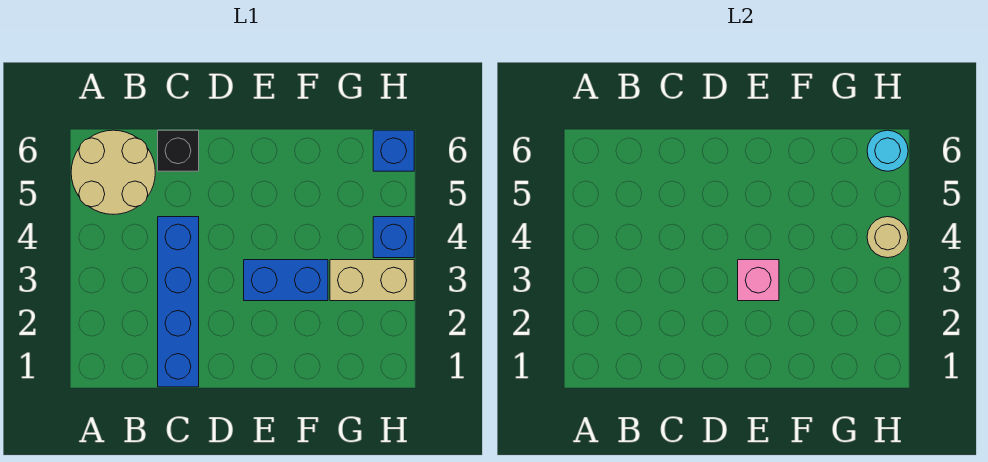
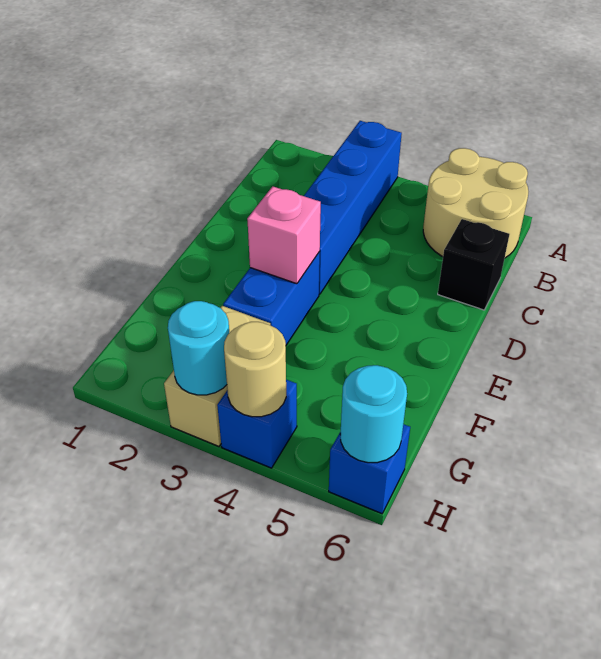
blue 1x4 brick [158,217,199,387] -> blue 1x4 brick turned to [304,121,402,294]
none -> cyan 1x1 round brick [168,301,229,395]

